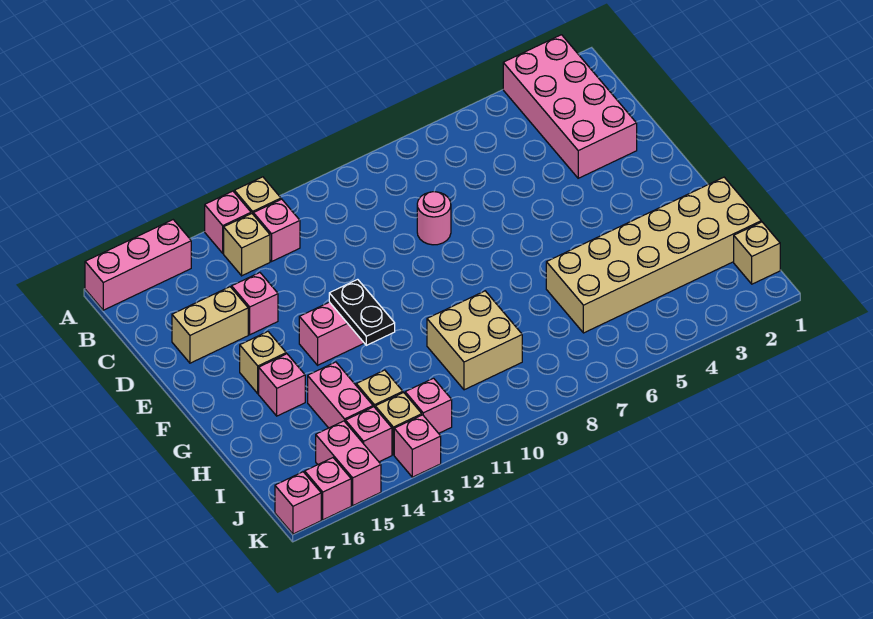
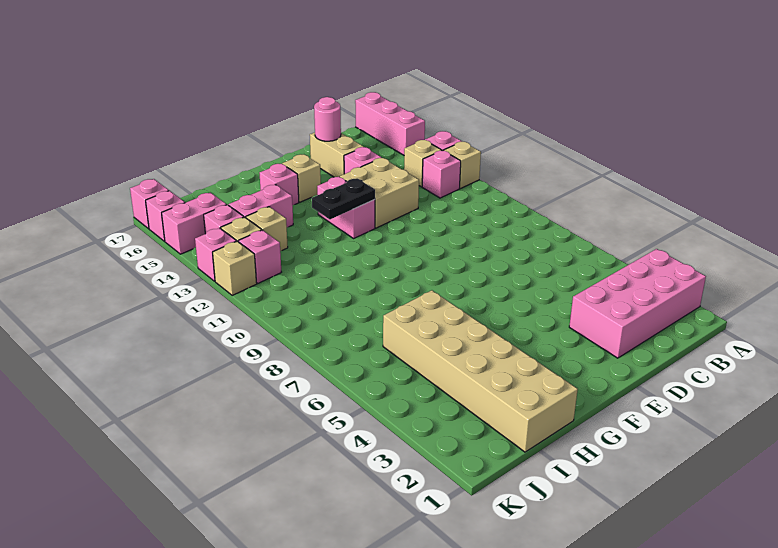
pink 1x1 round brick [417,192,451,245] -> pink 1x1 round brick moved to [314,97,341,141]
tan 2x2 brick [427,291,522,390] -> tan 2x2 brick moved to [340,158,419,228]
tan 1x1 brick [734,222,780,284] -> tan 1x1 brick moved to [213,241,257,295]

